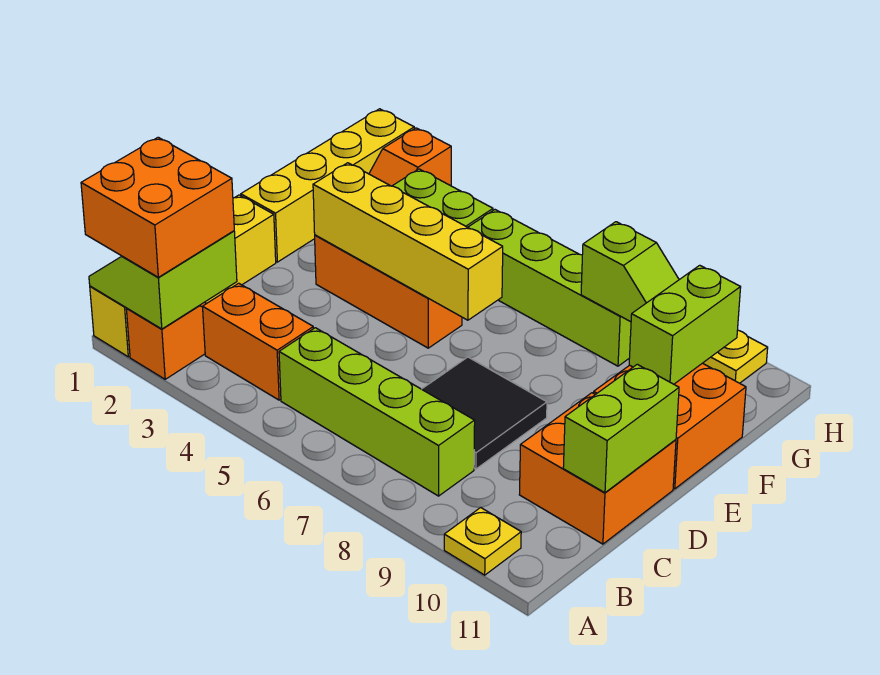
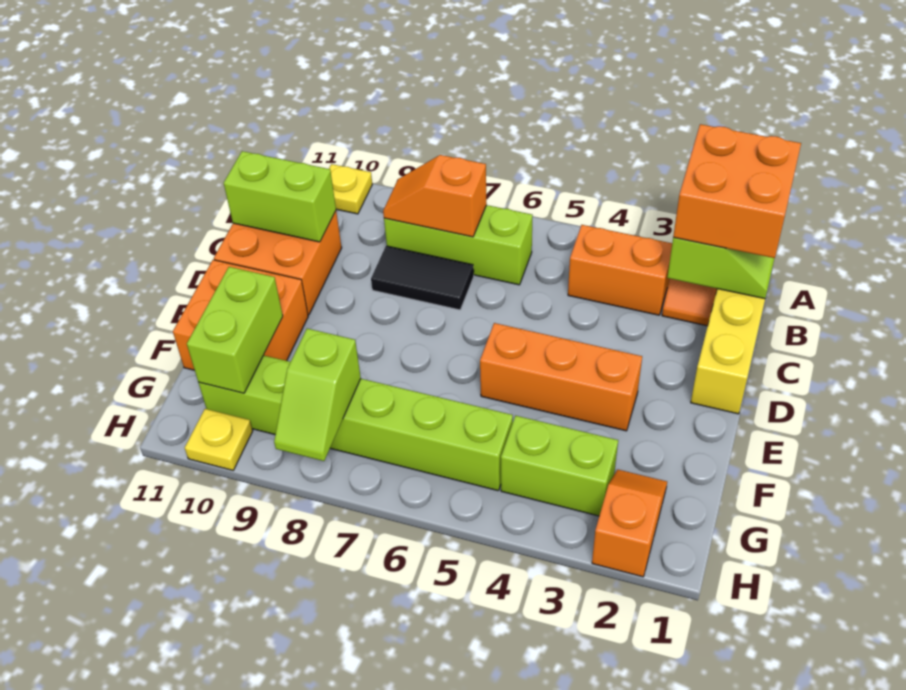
lime 1x4 brick [279,328,475,496] -> lime 1x3 brick [384,205,533,285]
none -> orange 1x2 slope [383,155,487,237]
black 2x2 tile [422,357,547,469] -> black 1x2 tile [371,246,474,310]
lime 1x2 brick [563,364,679,493] -> lime 1x2 brick turned to [224,151,336,242]
yellow 1x4 brick [241,109,414,262] -> none
yellow 1x4 brick [313,163,503,320] -> none
lime 1x4 brick [468,210,631,366] -> lime 1x6 brick [198,355,513,491]
lime 1x2 slope [581,222,679,322] -> lime 1x2 slope turned to [274,328,361,461]

